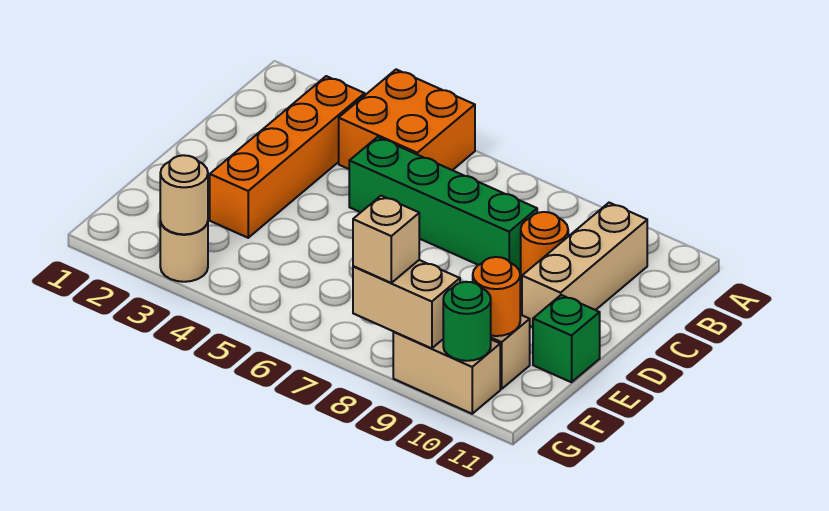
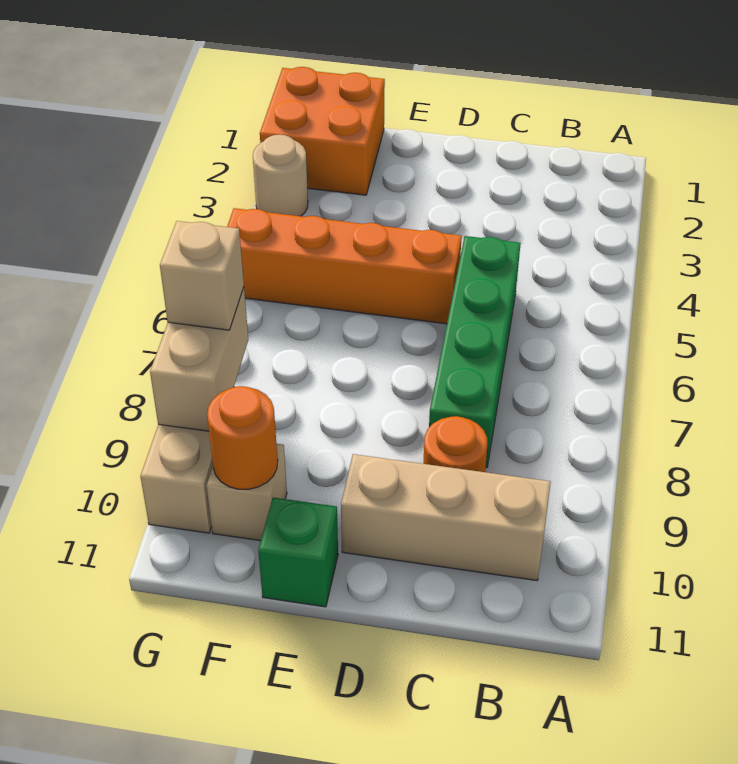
orange 2x2 brick [339,69,475,170] -> orange 2x2 brick moved to [260,67,385,195]
orange 1x4 brick [210,76,365,238] -> orange 1x4 brick moved to [227,208,462,324]
tan 1x1 round brick [160,155,208,234] -> none
green 1x1 round brick [443,282,491,361] -> none

